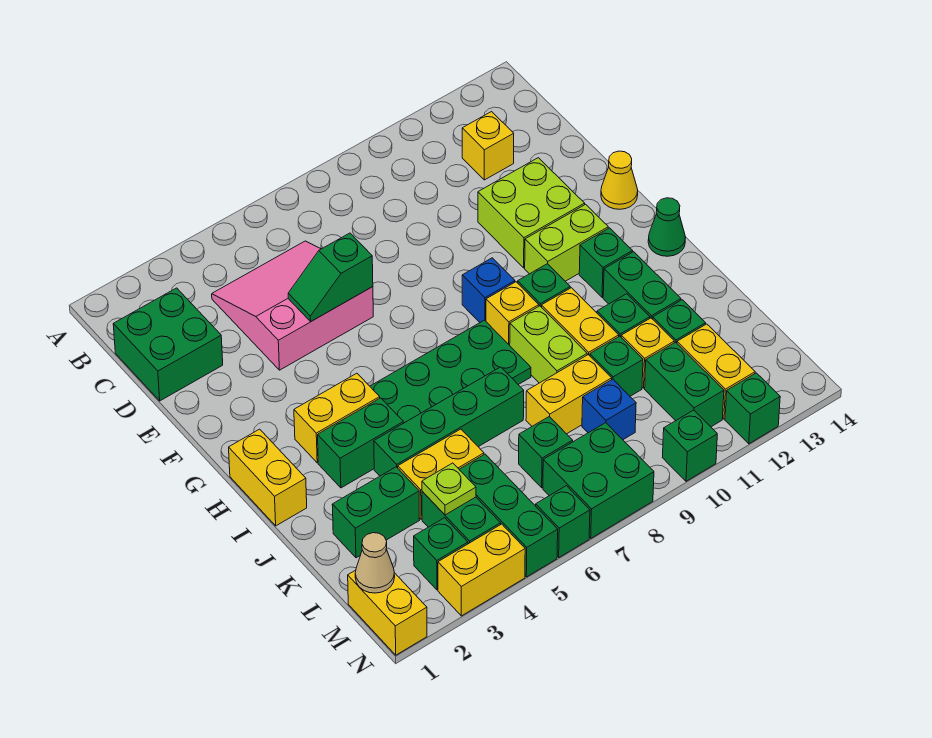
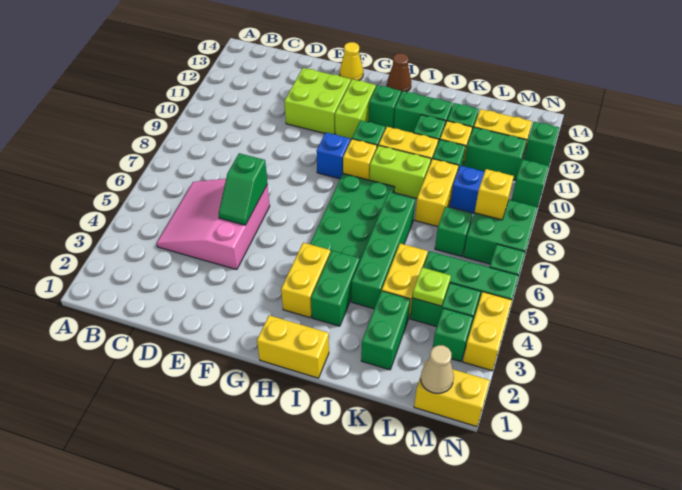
green 2x2 brick [113,288,223,401] -> none
yellow 1x1 brick [462,112,514,180] -> yellow 1x1 brick moved to [475,169,514,220]
green 1x1 cone [648,198,686,256] -> brown 1x1 cone [387,53,411,93]

